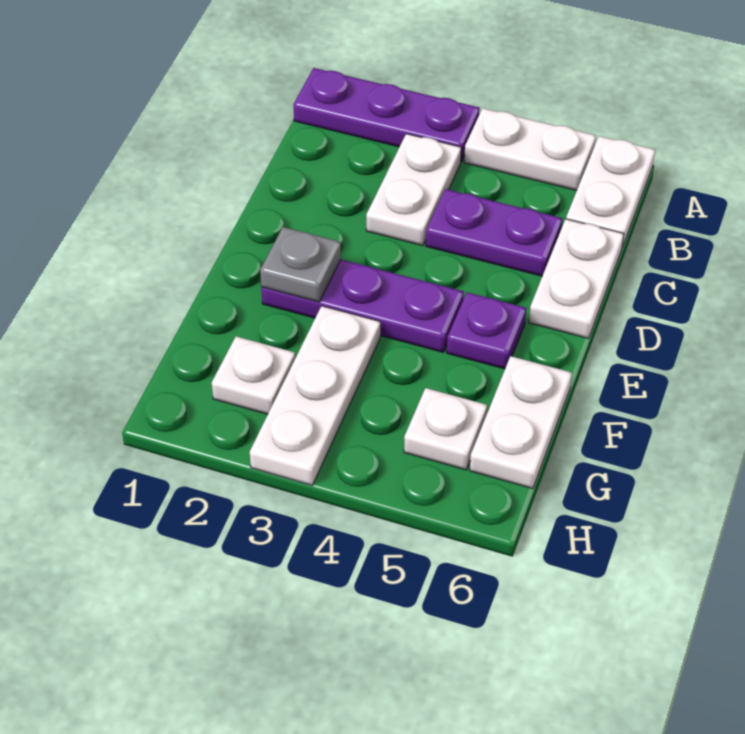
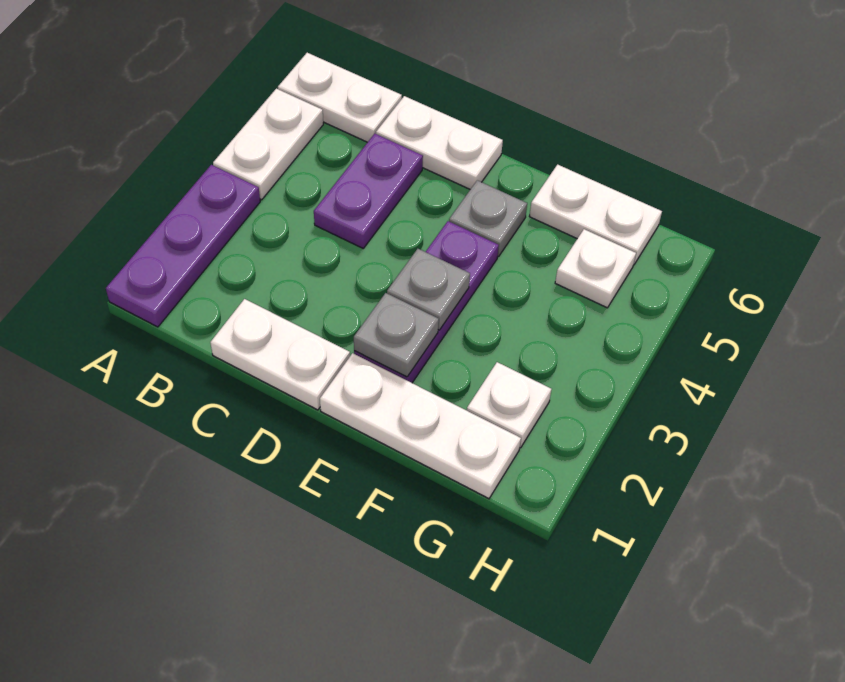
white 1x2 plate [366,134,461,246] -> white 1x2 plate moved to [210,299,350,410]
none -> grey 1x1 plate [387,249,470,330]
purple 1x1 plate [447,292,526,369] -> grey 1x1 plate [449,180,527,257]
white 1x3 plate [250,306,380,485] -> white 1x3 plate moved to [320,353,521,499]

